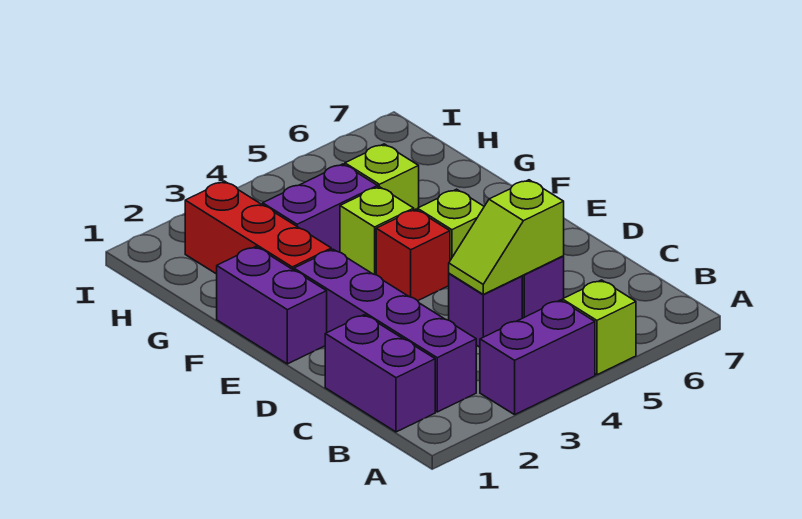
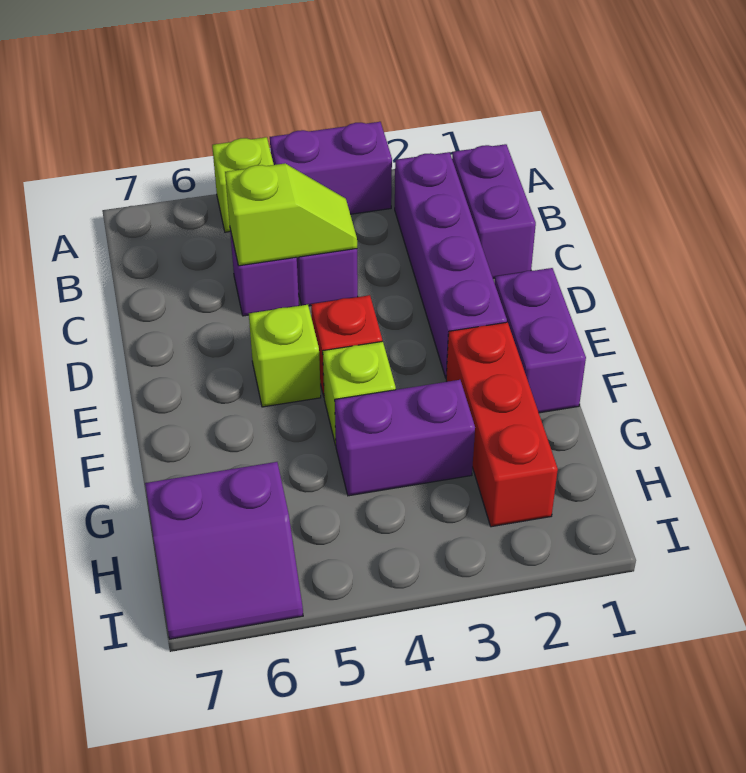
lime 1x1 brick [345,144,419,210] -> none
none -> purple 2x2 slope [145,462,303,639]

